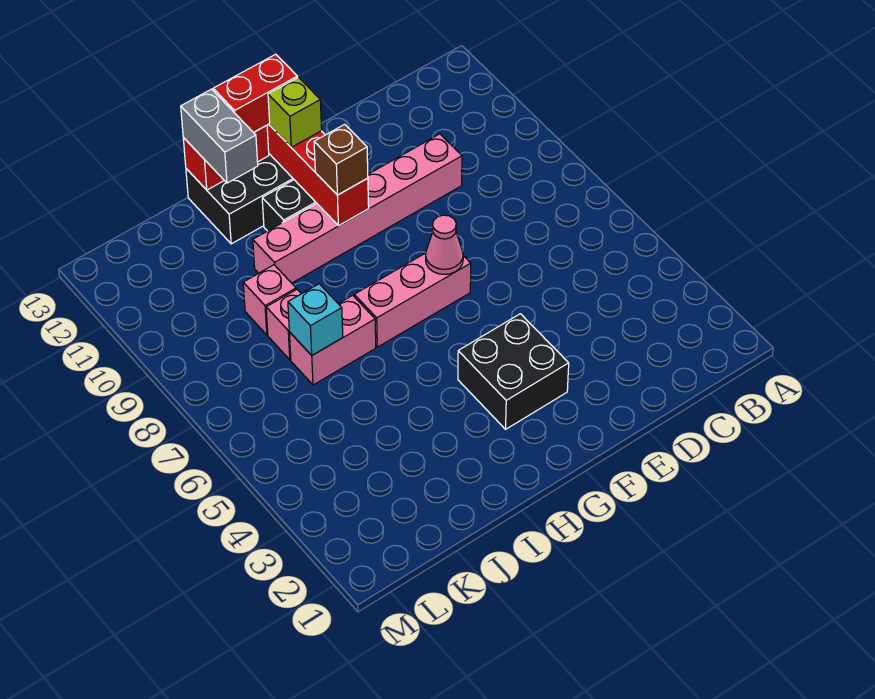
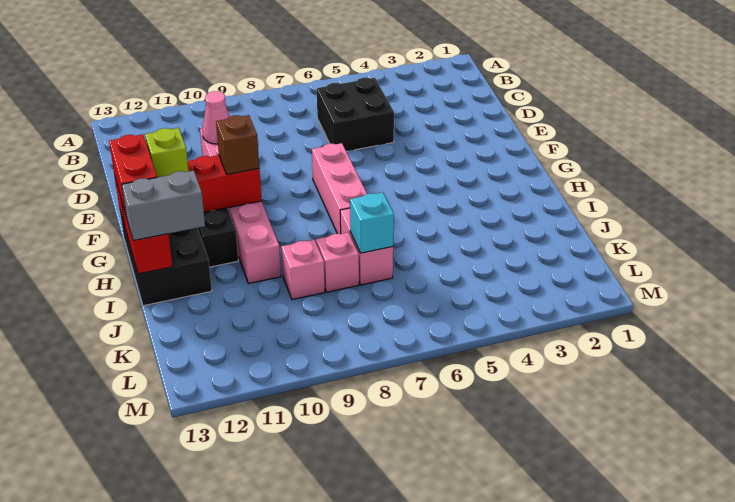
black 2x2 brick [458,314,569,429] -> black 2x2 brick moved to [317,78,394,151]
pink 1x1 cone [426,215,463,274] -> pink 1x1 cone moved to [202,91,230,144]

